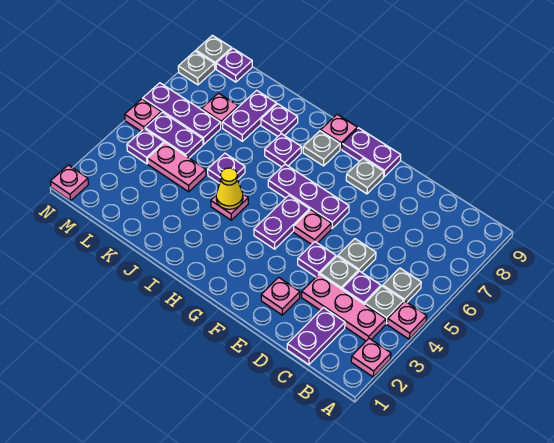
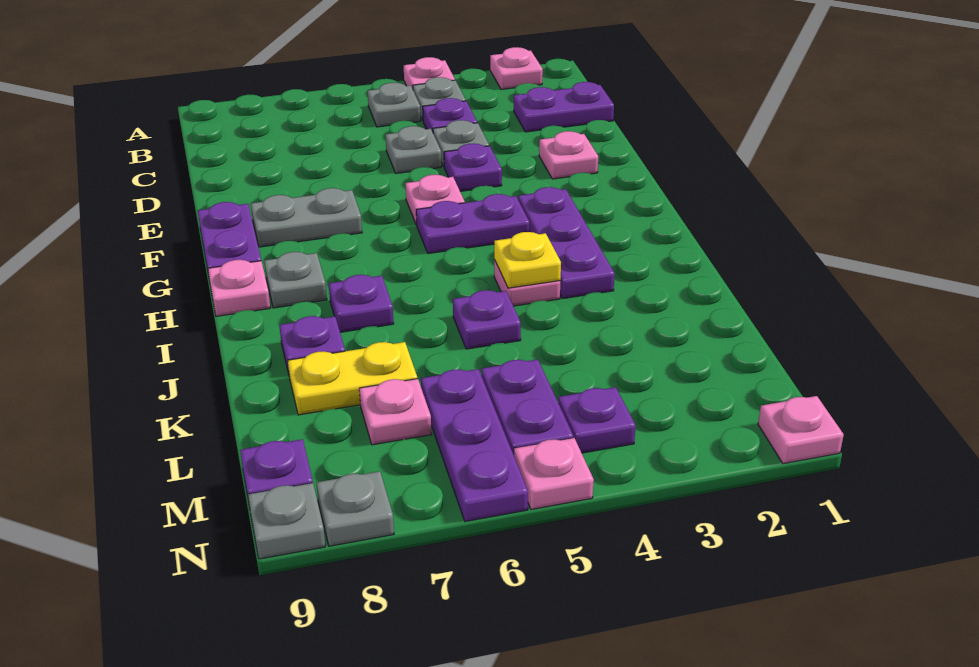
pink 1x3 plate [302,274,386,341] -> none
purple 1x3 plate [268,164,349,228] -> purple 1x3 plate moved to [518,187,615,298]
grey 1x1 plate [346,158,384,194] -> grey 1x2 plate [251,188,362,247]
yellow 1x1 cone [216,168,243,209] -> yellow 1x1 plate [494,232,561,288]
pink 1x2 plate [148,143,206,192] -> none
purple 1x2 plate [222,90,277,141] -> yellow 1x2 plate [288,342,417,415]

